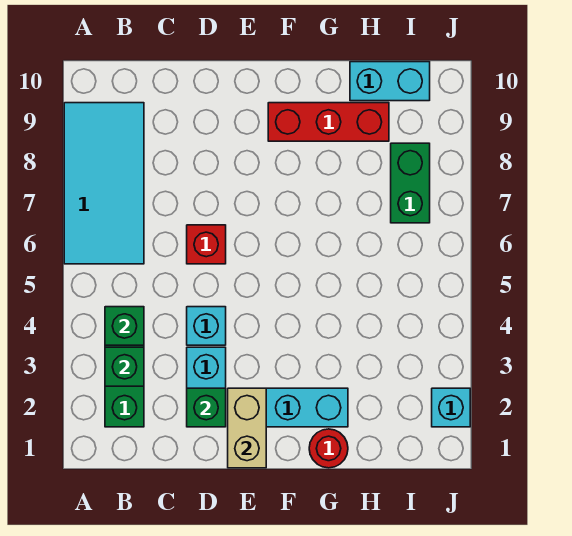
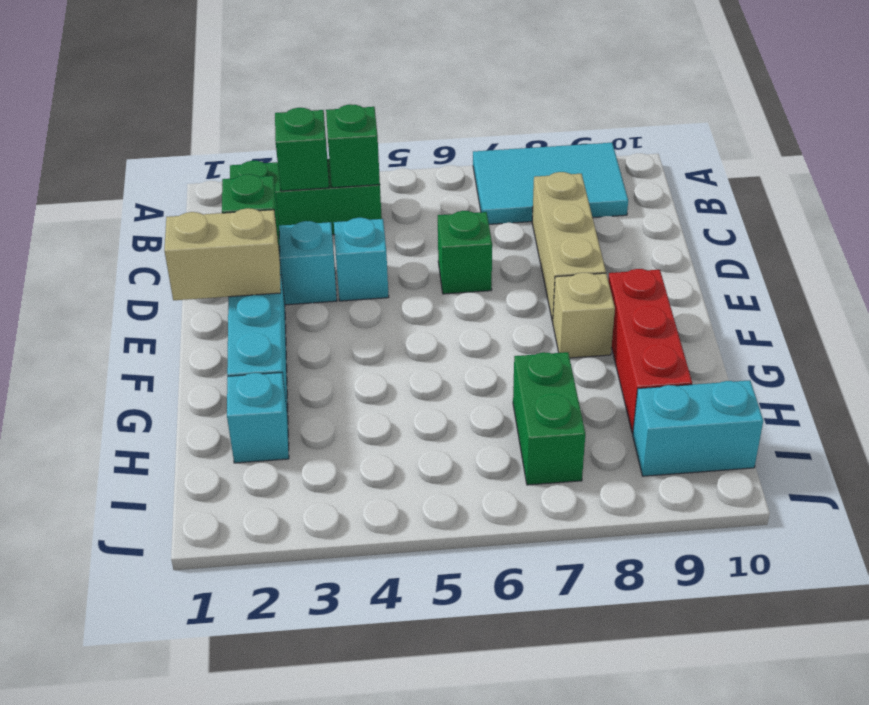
cyan 2x4 tile [64,103,144,264] -> cyan 2x3 tile [473,143,628,224]
none -> tan 1x3 brick [532,172,606,322]
red 1x1 brick [187,225,226,264] -> green 1x1 brick [438,211,492,294]
none -> tan 1x1 brick [553,273,615,358]
red 1x1 round brick [309,429,348,468] -> none
cyan 1x2 brick [350,62,430,101] -> cyan 1x2 brick turned to [633,380,763,476]
green 1x2 brick [391,143,430,223] -> green 1x2 brick turned to [513,352,585,485]
cyan 1x1 brick [432,388,470,427] -> cyan 1x1 brick moved to [227,372,289,463]

